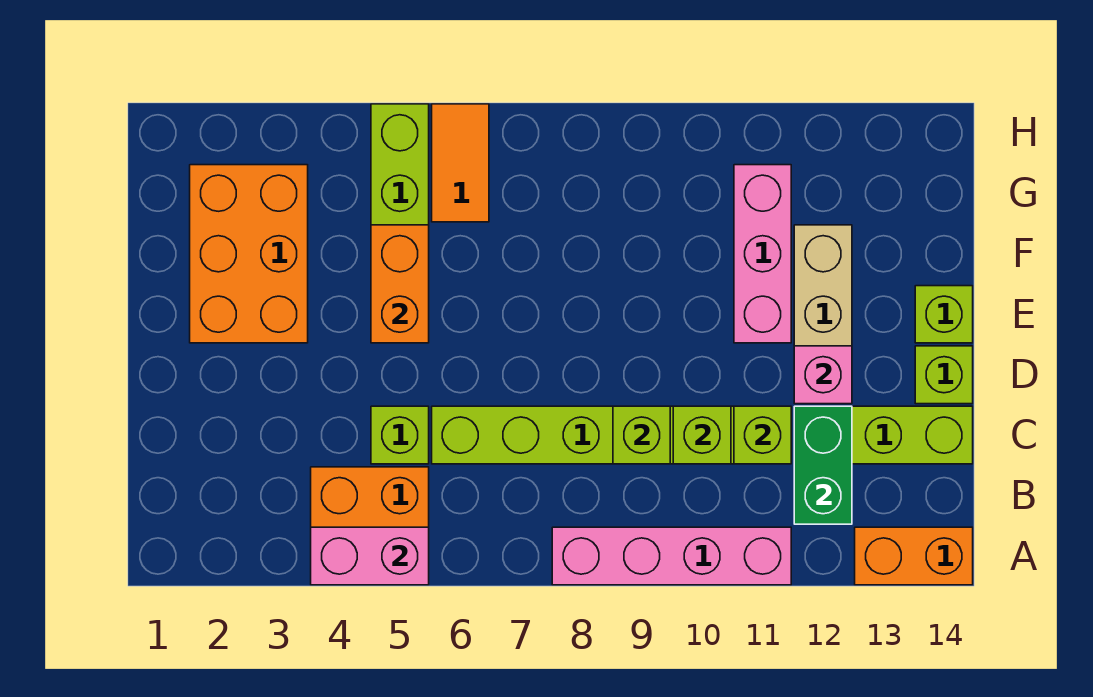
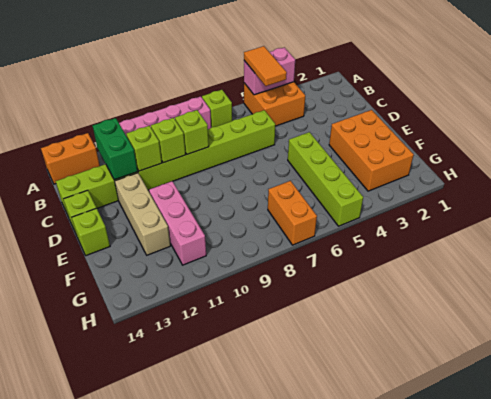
lime 1x1 brick [371,406,429,464] -> lime 1x1 brick moved to [202,90,232,128]
pink 1x1 brick [794,346,852,404] -> none
orange 1x2 brick [371,225,429,343] -> orange 1x2 brick moved to [268,181,317,245]
orange 1x2 tile [432,104,489,222] -> orange 1x2 tile moved to [244,46,287,86]

